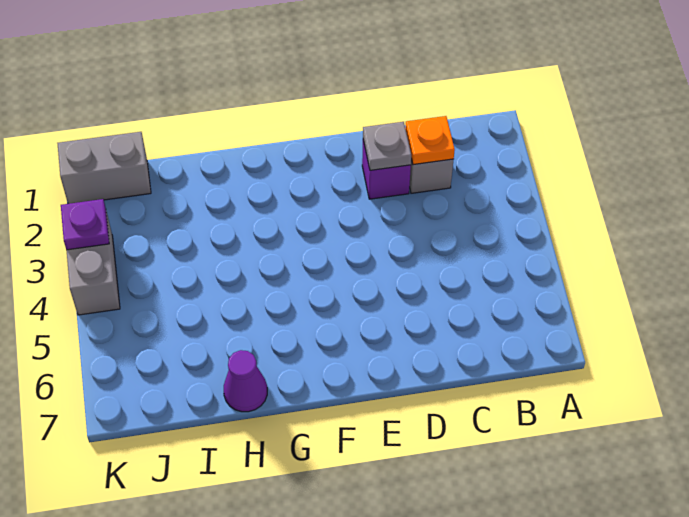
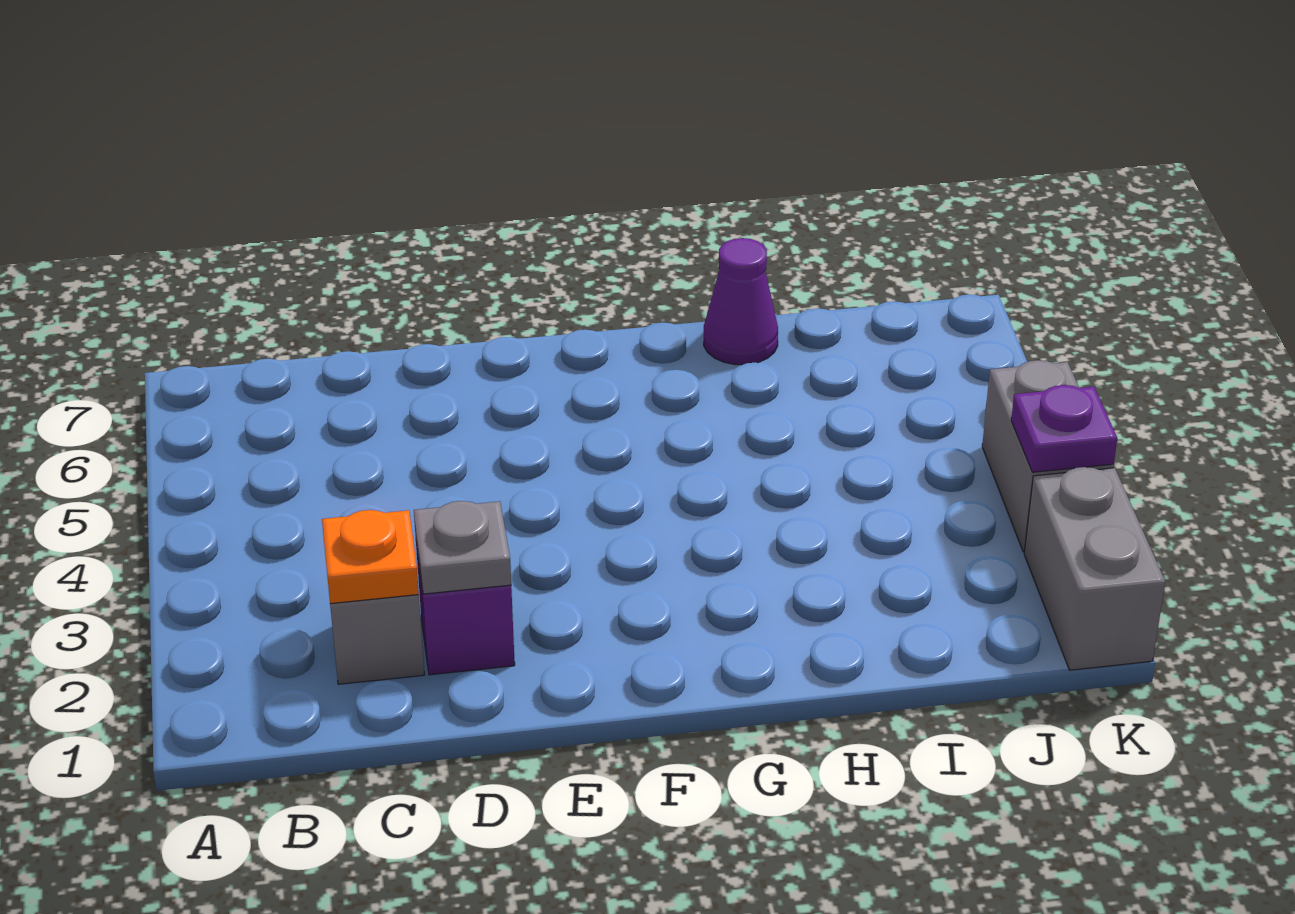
grey 1x2 brick [57,132,151,204] -> grey 1x2 brick turned to [1024,467,1165,670]

